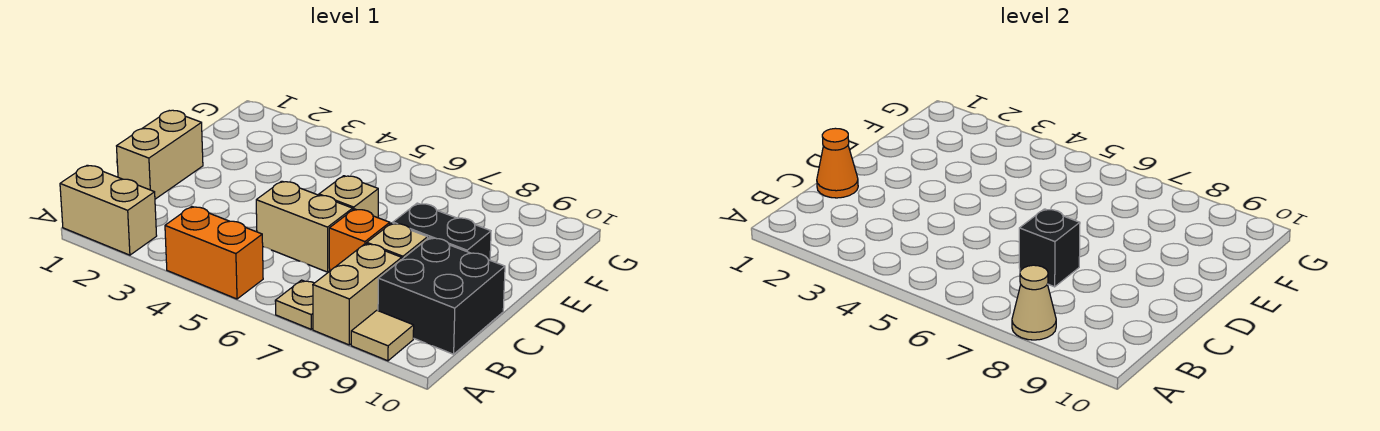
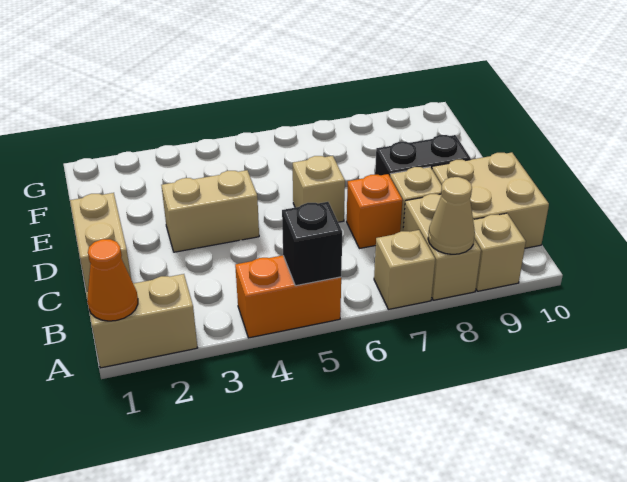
tan 1x1 plate [275,280,314,329] -> tan 1x1 brick [374,230,435,309]
tan 1x1 tile [351,310,414,361] -> tan 1x1 brick [473,213,526,291]
black 2x2 brick [378,238,505,354] -> tan 2x2 brick [432,152,549,248]
orange 1x1 cone [817,128,858,198] -> orange 1x1 cone moved to [87,239,138,321]
tan 1x2 brick [256,181,353,272] -> tan 1x2 brick moved to [161,170,259,252]
black 1x1 brick [1019,209,1080,287] -> black 1x1 brick moved to [282,202,342,286]

